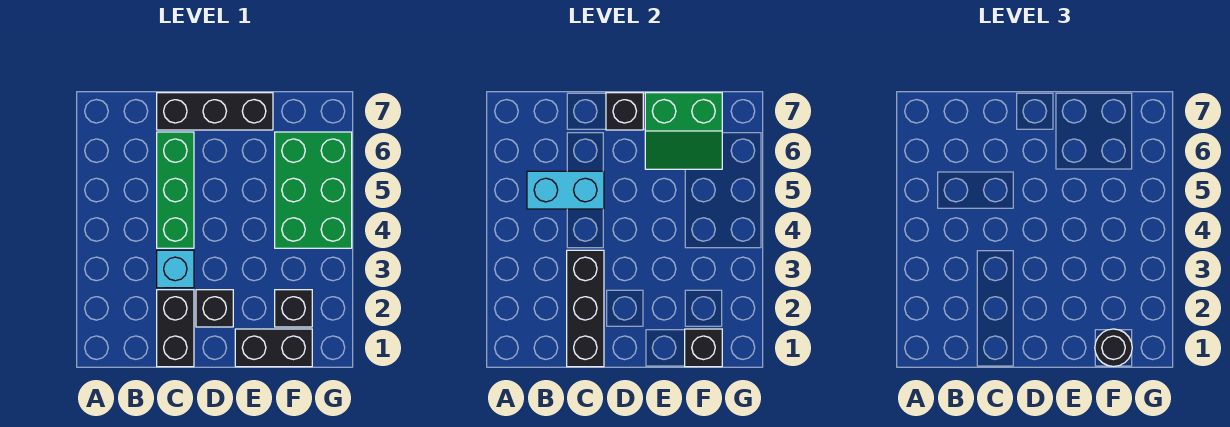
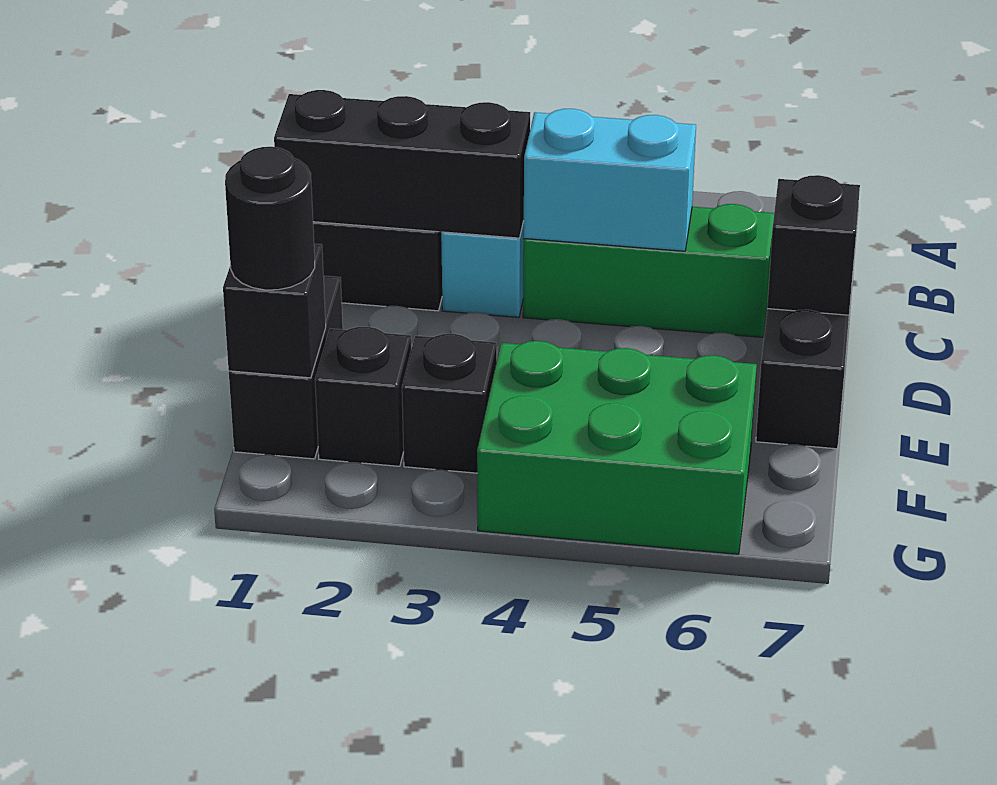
cyan 1x2 brick [527,171,604,209] -> cyan 1x2 brick turned to [523,109,696,251]
black 1x1 brick [196,290,233,327] -> black 1x1 brick moved to [402,334,497,473]
green 2x2 slope [645,93,722,169] -> none

